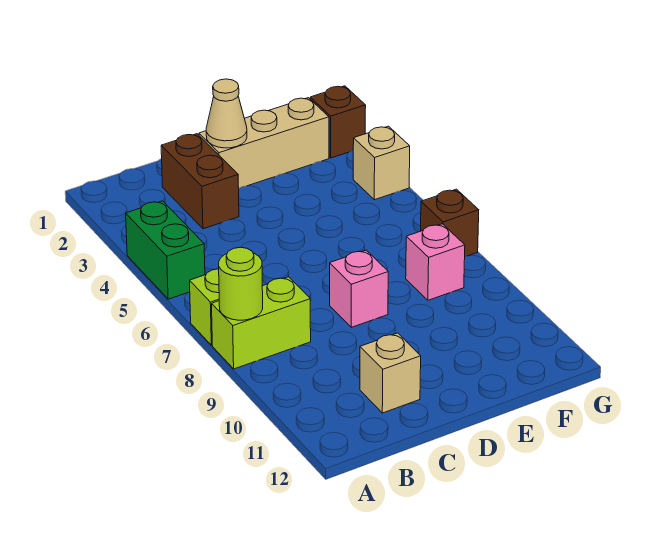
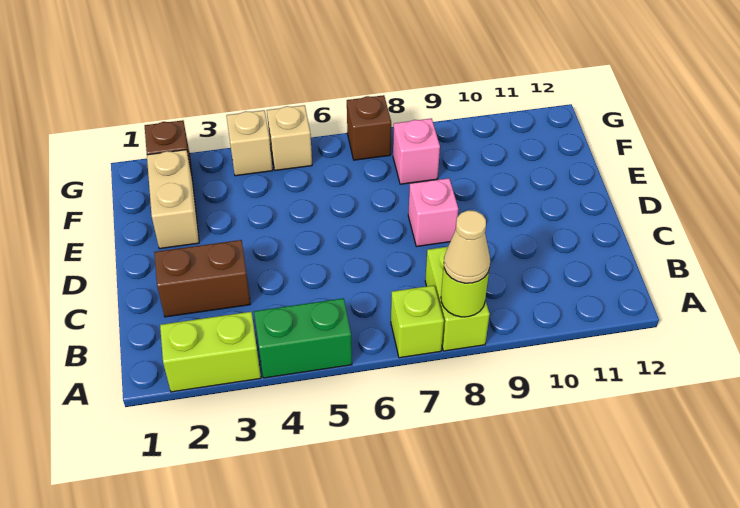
none -> lime 1x2 brick [160,312,261,392]
tan 1x1 brick [360,333,421,413] -> tan 1x1 brick moved to [267,105,312,170]
tan 1x3 brick [199,98,329,188] -> tan 1x2 brick [147,150,199,249]
tan 1x1 cone [206,79,247,148] -> tan 1x1 cone moved to [444,210,490,283]

